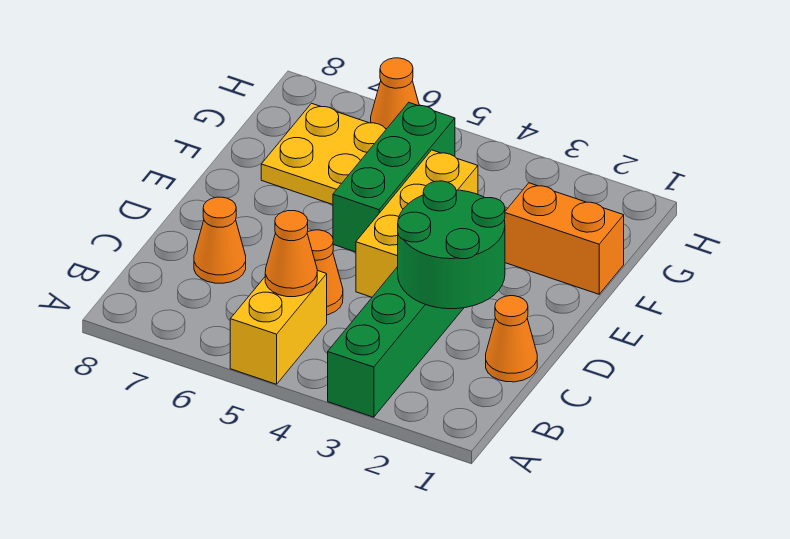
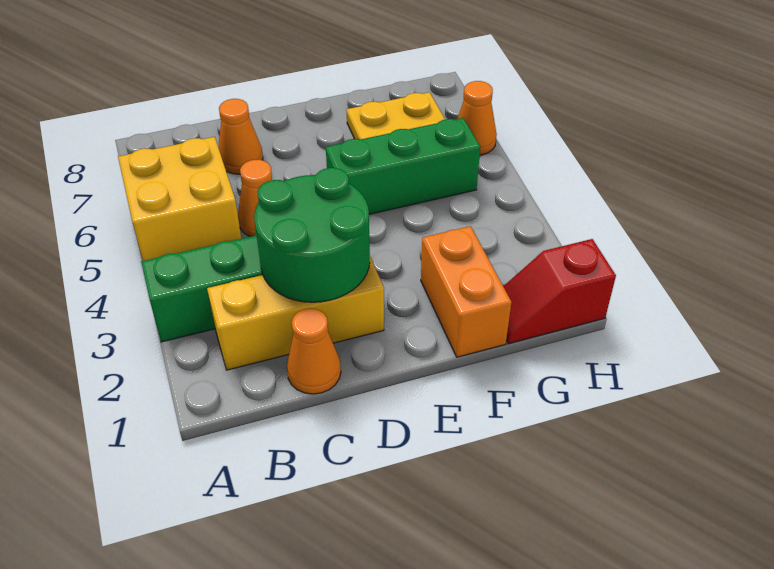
yellow 1x2 brick [230,270,327,384] -> yellow 2x2 brick [118,137,241,261]
orange 1x1 cone [265,211,317,297] -> none
yellow 1x3 brick [356,150,478,297] -> yellow 1x3 brick moved to [207,257,384,370]
none -> red 1x2 slope [503,239,616,344]

